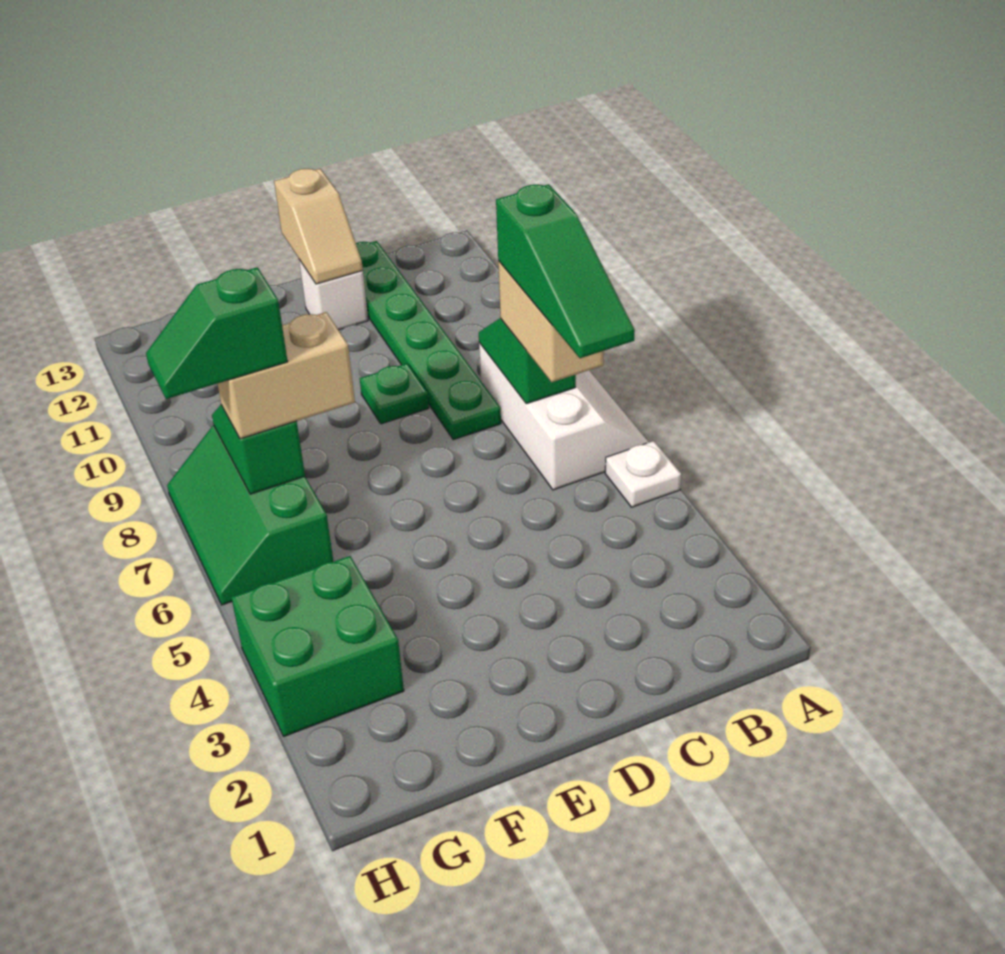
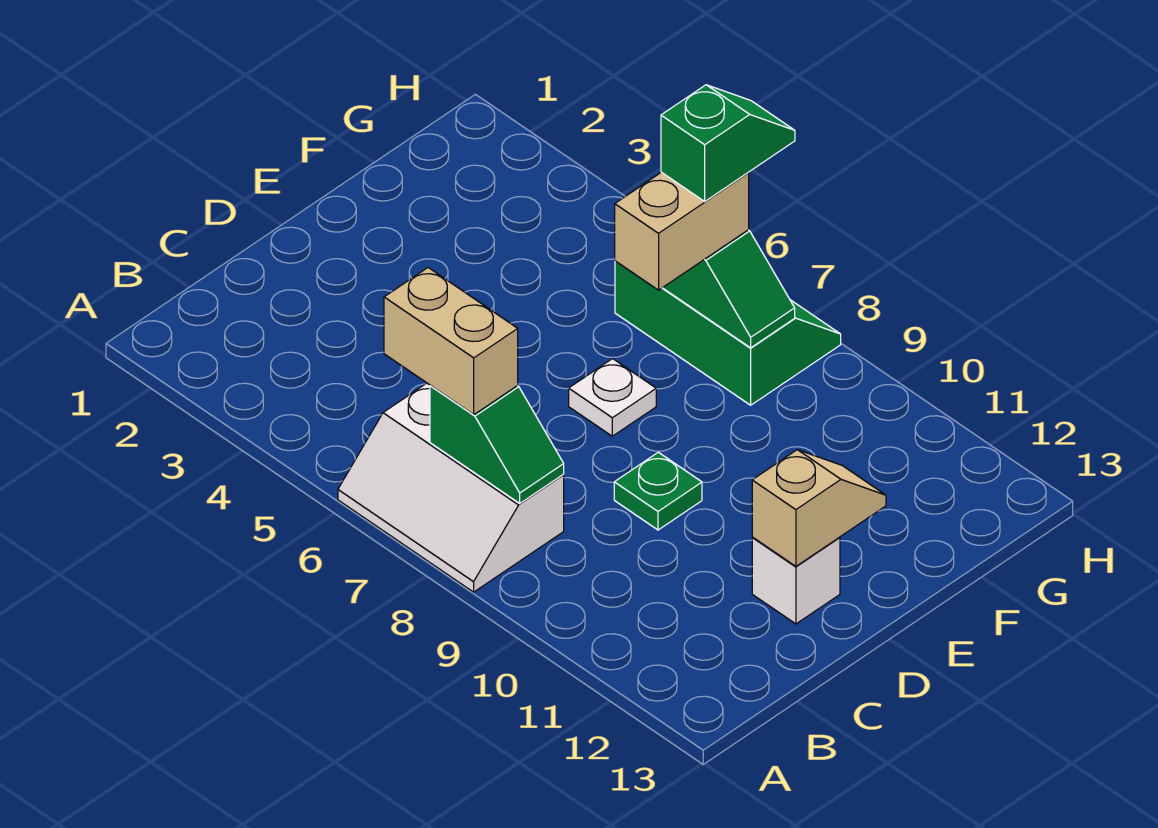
white 1x1 plate [605,441,681,507] -> white 1x1 plate moved to [569,359,656,436]
green 1x3 slope [496,184,635,358] -> none
green 1x6 plate [356,241,501,440] -> none
tan 1x2 slope [274,169,363,284] -> tan 1x2 slope turned to [752,450,886,566]
green 2x2 brick [231,556,404,736] -> none

